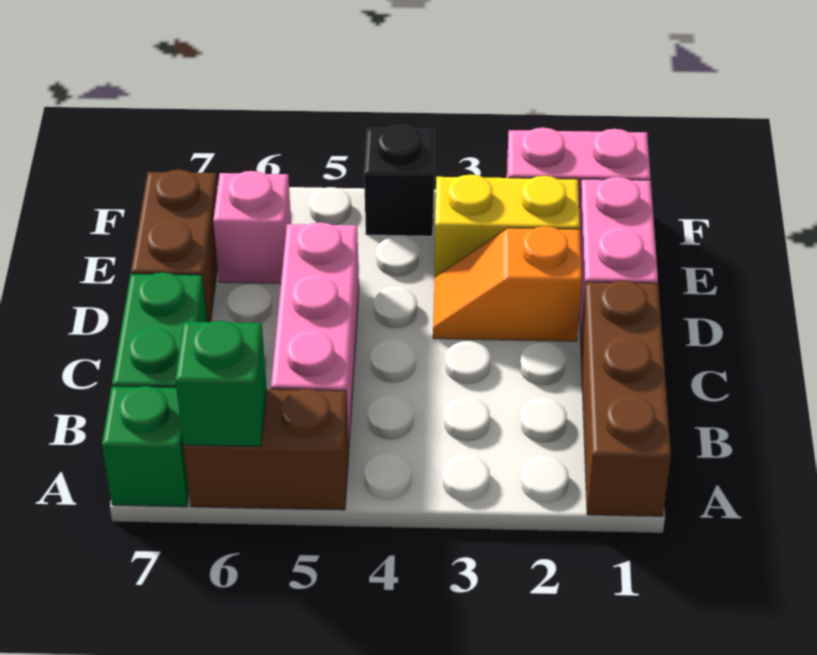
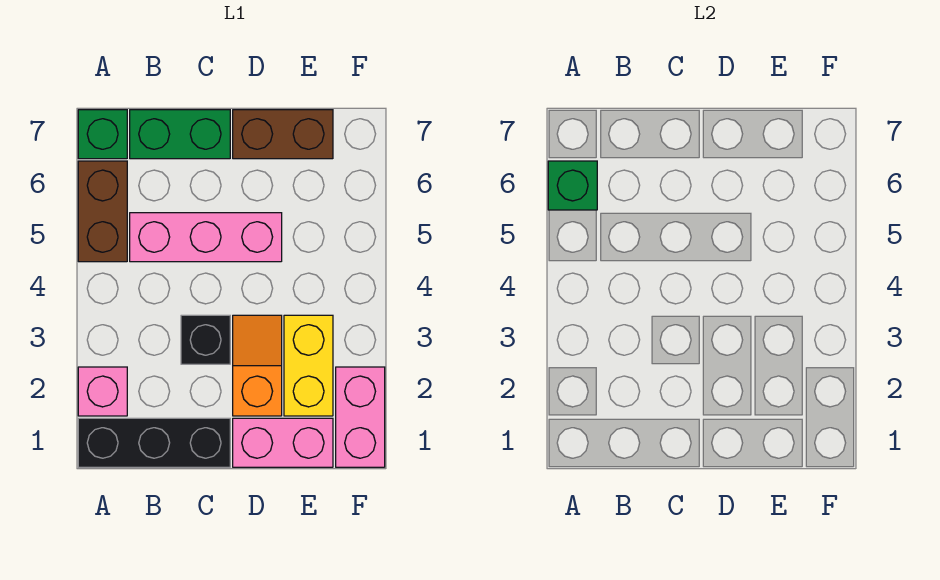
brown 1x3 brick [581,281,671,516] -> black 1x3 brick [78,418,230,467]
pink 1x1 brick [213,171,291,284] -> pink 1x1 brick moved to [78,367,127,416]
black 1x1 brick [364,125,434,236] -> black 1x1 brick moved to [181,315,230,364]

